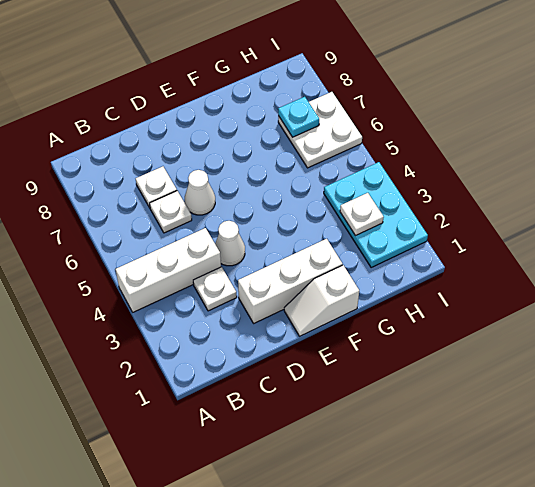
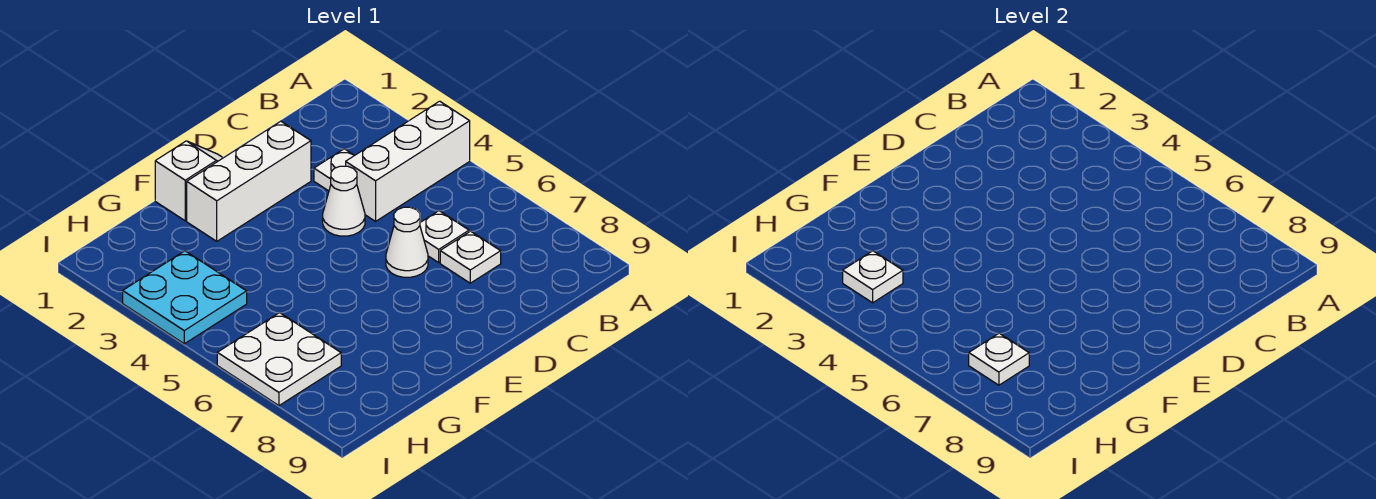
cyan 2x3 plate [324,162,428,268] -> cyan 2x2 plate [123,251,247,344]
cyan 1x1 plate [278,97,319,137] -> white 1x1 plate [969,333,1029,385]

